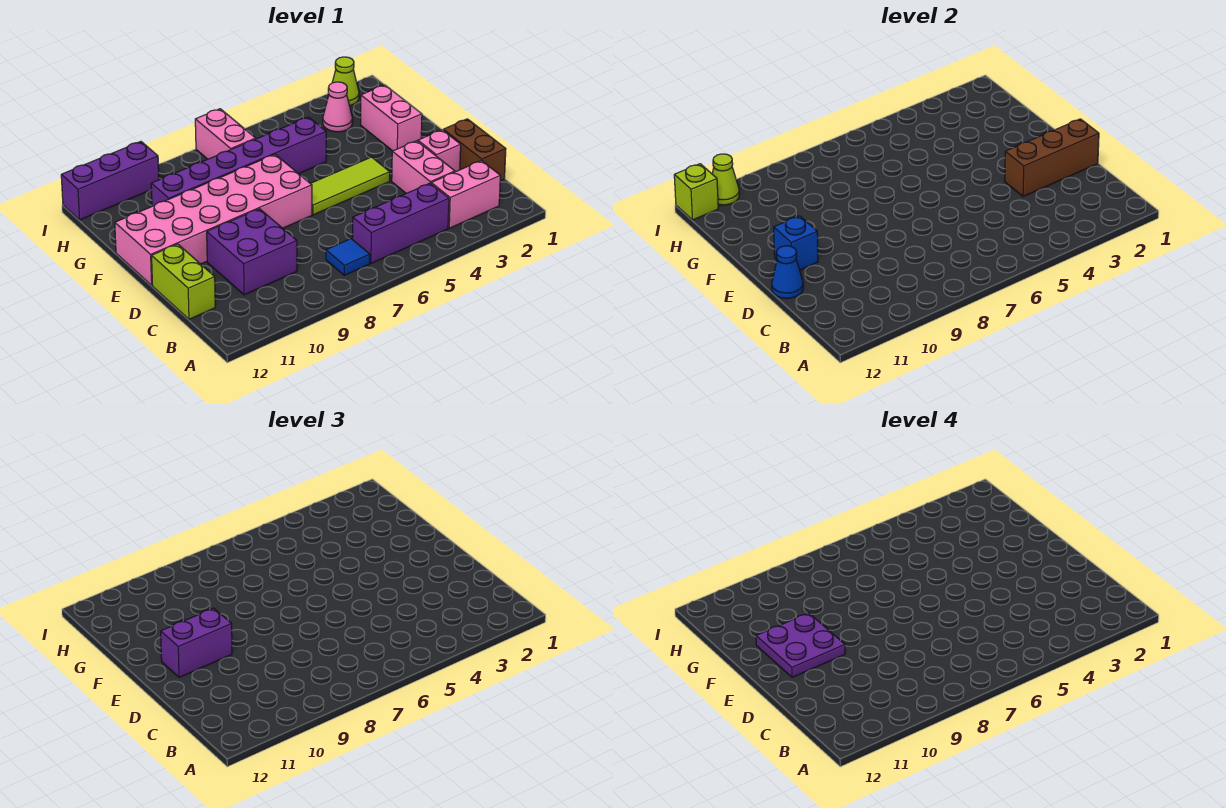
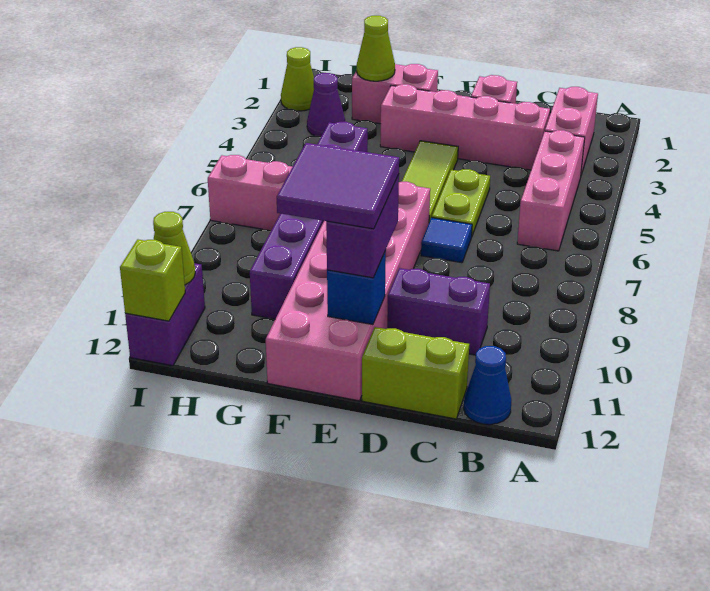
purple 1x3 brick [352,183,449,263] -> pink 1x3 brick [517,130,585,251]
blue 1x1 tile [326,239,370,275] -> blue 1x1 tile moved to [421,218,472,263]
brown 1x2 brick [443,119,506,181] -> none
pink 1x2 brick [392,141,455,193] -> pink 1x4 brick [380,84,550,170]
purple 2x2 brick [207,209,297,295] -> purple 1x2 brick [387,268,490,355]
brown 1x3 brick [1005,119,1099,197] -> none
none -> lime 1x2 plate [432,169,490,235]
blue 1x1 cone [772,246,803,299] -> blue 1x1 cone moved to [464,346,511,425]
purple 2x2 plate [756,613,845,677] -> purple 2x2 tile [277,143,399,229]
none -> lime 1x1 cone [357,16,395,81]
pink 1x1 cone [323,82,353,132] -> purple 1x1 cone [307,73,345,136]
purple 1x3 brick [61,142,159,220] -> purple 1x2 brick [125,263,205,366]

